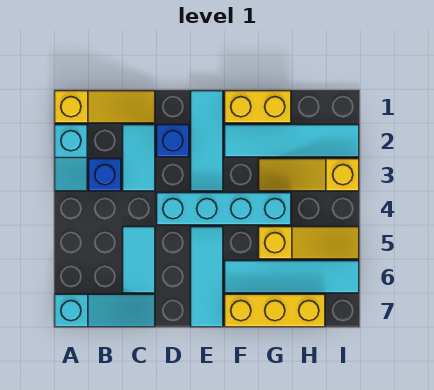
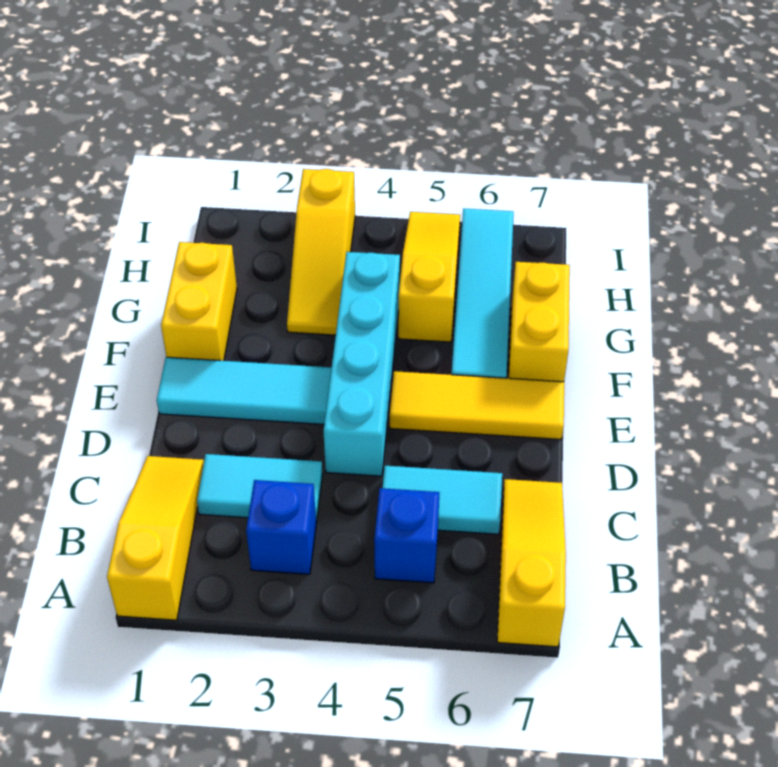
cyan 1x2 slope [55,125,87,191] -> none
cyan 1x3 slope [55,294,155,327] -> yellow 1x3 slope [497,479,566,647]
blue 1x1 brick [157,125,189,157] -> blue 1x1 brick moved to [374,488,440,583]
cyan 1x3 tile [191,227,223,327] -> yellow 1x3 tile [390,371,564,439]
cyan 1x4 tile [225,125,359,157] -> none
yellow 1x3 brick [225,294,325,327] -> yellow 1x2 brick [509,262,570,382]

